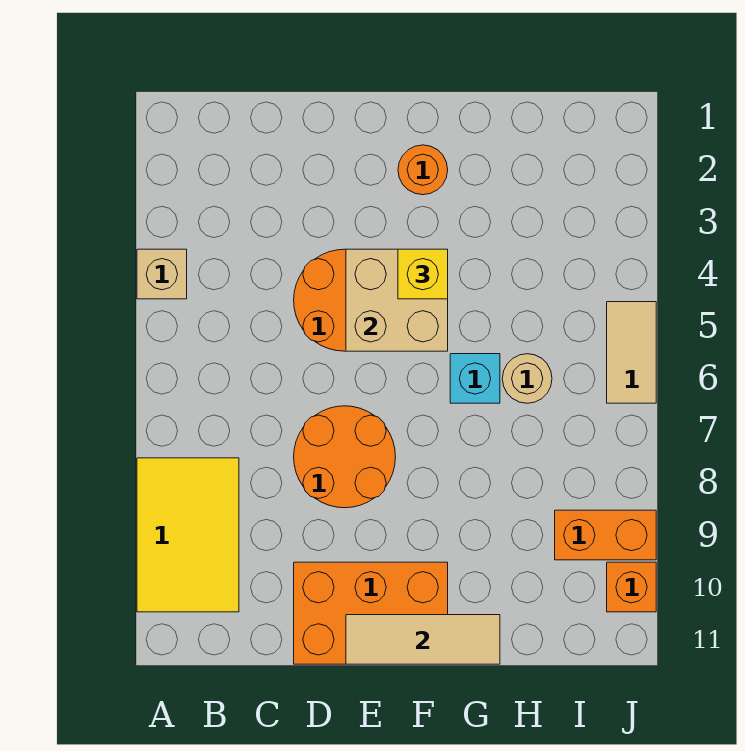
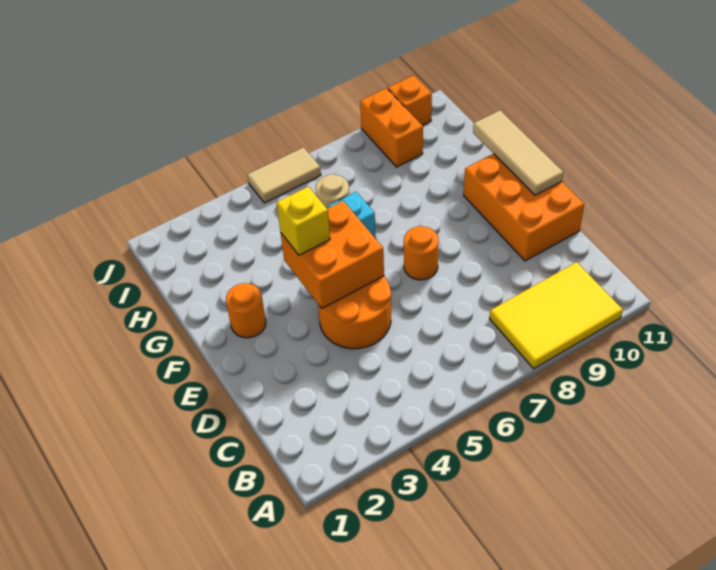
tan 1x1 brick [137,249,187,299] -> none
orange 2x2 round brick [294,406,395,508] -> orange 1x1 round brick [404,226,439,280]
tan 2x2 brick [346,249,448,351] -> orange 2x2 brick [281,201,384,308]

